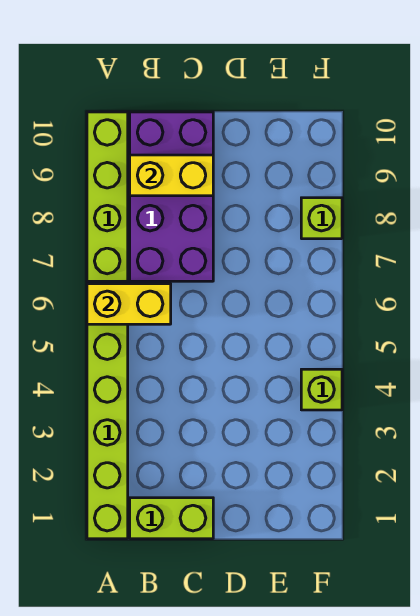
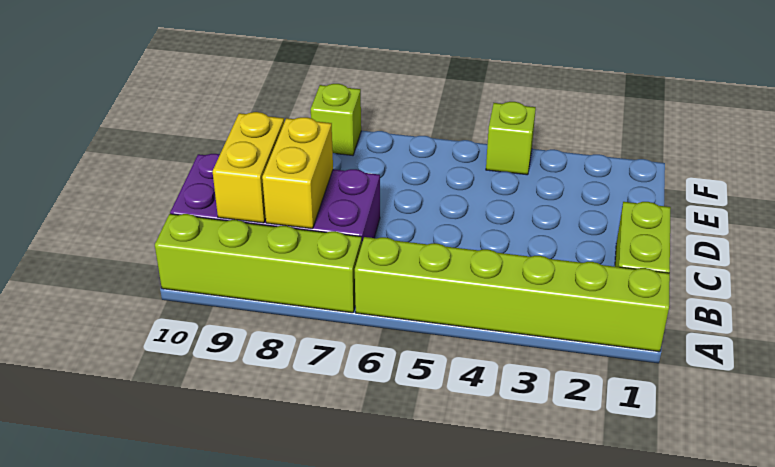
yellow 1x2 brick [87,284,171,324] -> yellow 1x2 brick moved to [262,117,333,229]

